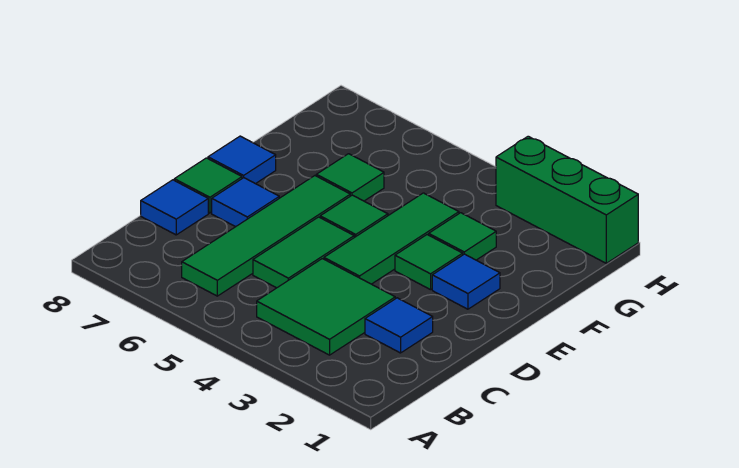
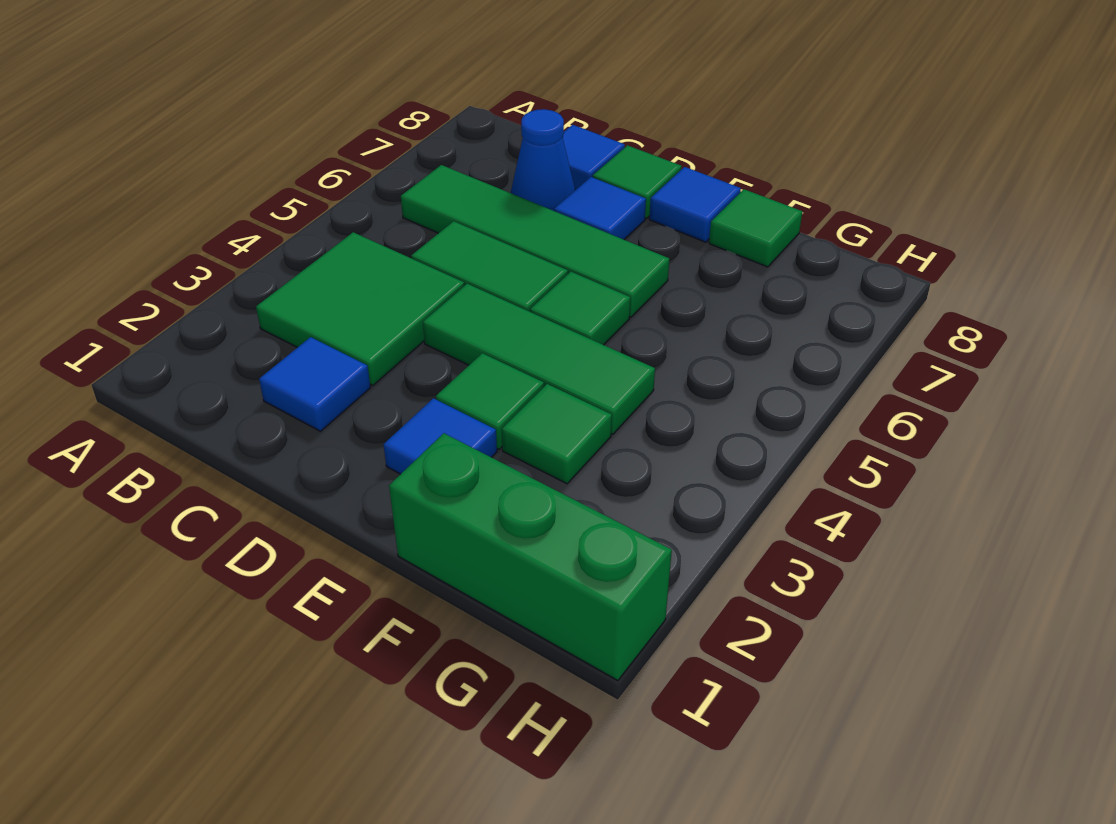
none -> blue 1x1 cone [511,109,575,211]
green 1x1 tile [316,154,384,201] -> green 1x1 tile moved to [709,189,802,267]
green 1x3 brick [496,136,638,263] -> green 1x3 brick turned to [389,433,672,681]

